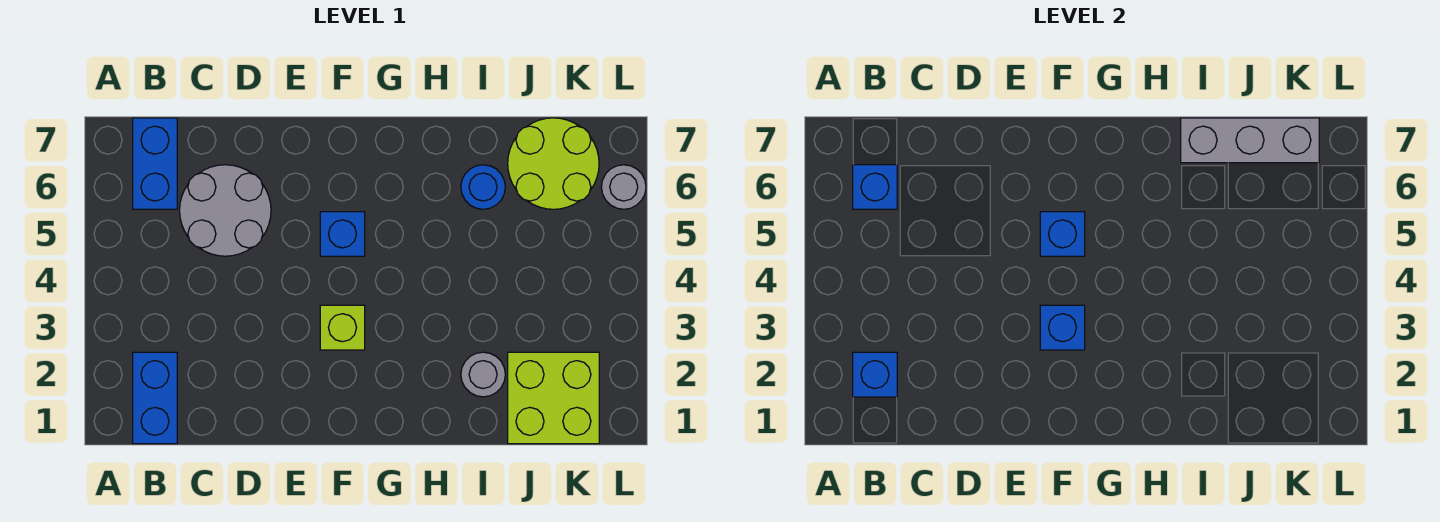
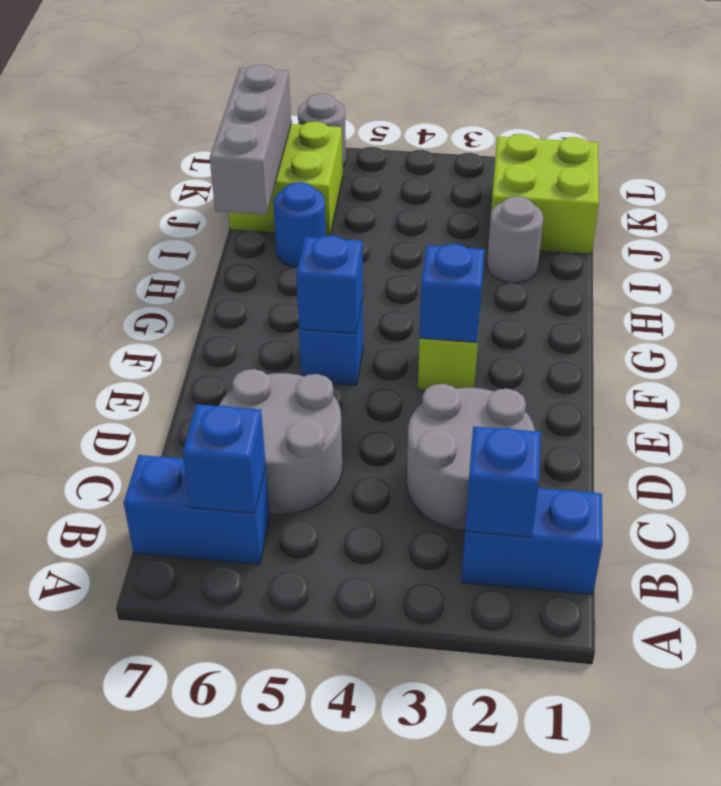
none -> grey 2x2 round brick [407,384,535,531]
lime 2x2 round brick [508,118,599,209] -> lime 2x2 brick [229,122,343,236]

